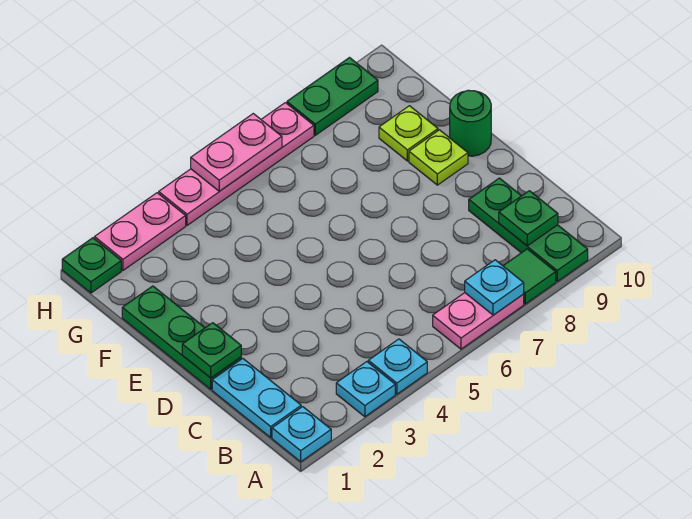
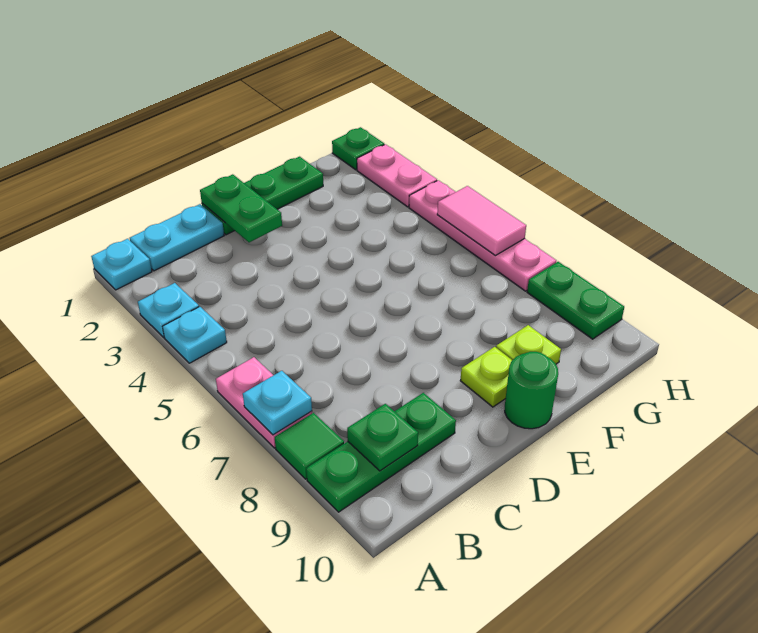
green 1x1 plate [182,323,241,378] -> green 1x2 plate [200,174,282,242]
pink 1x2 plate [191,114,282,191] -> pink 1x2 tile [437,186,526,256]

